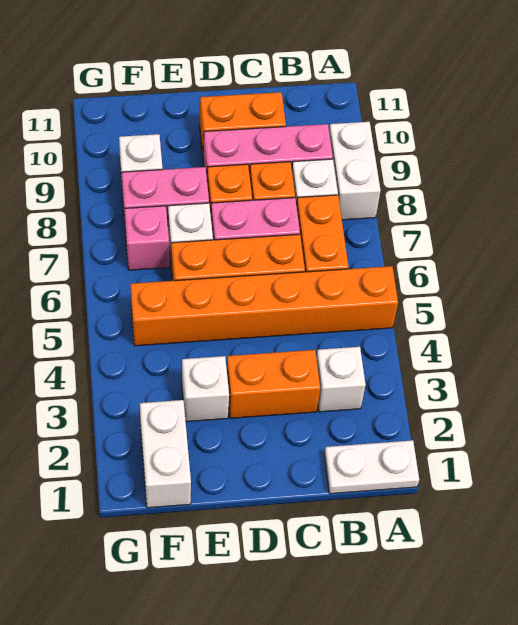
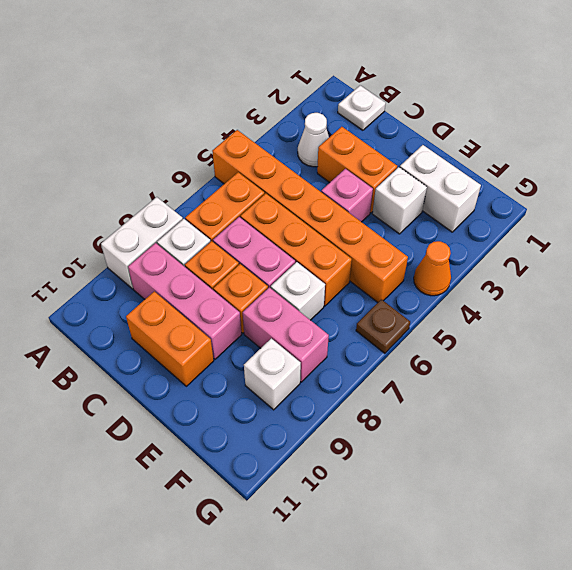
white 1x2 plate [324,440,419,494] -> white 1x1 plate [338,85,385,130]
white 1x1 brick [316,347,366,412] -> white 1x1 cone [298,113,329,167]
white 1x2 brick [140,400,191,508] -> white 1x2 brick turned to [400,145,481,232]
pink 1x1 brick [125,206,169,270] -> pink 1x1 brick moved to [321,169,373,222]
none -> orange 1x1 cone [414,241,451,296]
none -> brown 1x1 plate [356,299,410,353]

